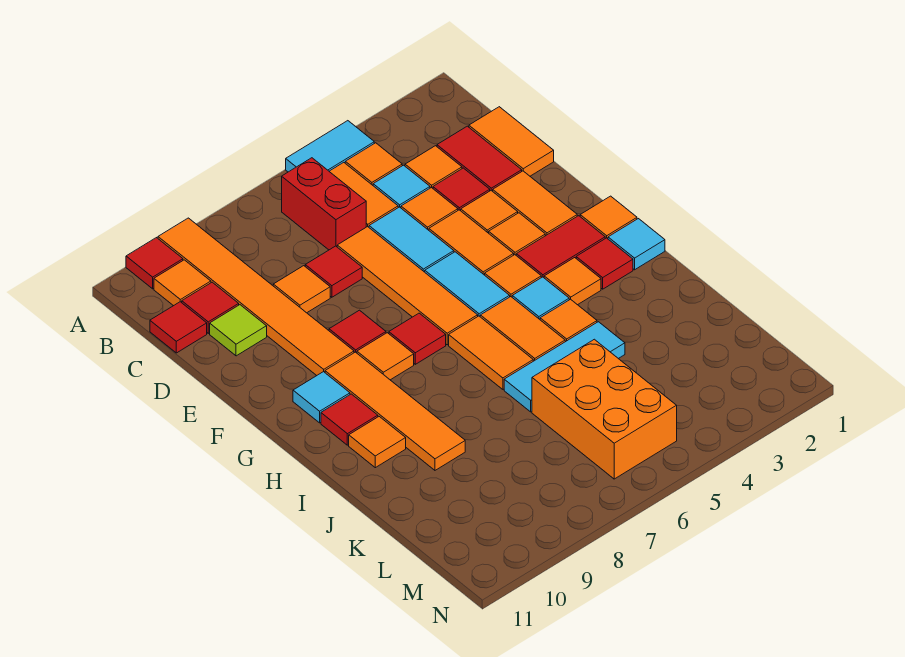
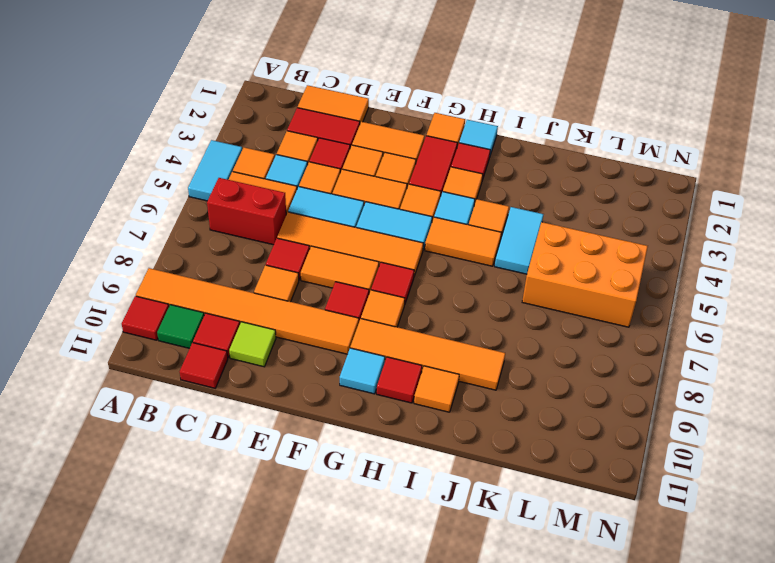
orange 1x1 tile [154,260,211,306] -> green 1x1 tile [157,305,204,348]
orange 1x2 tile [449,316,533,389] -> orange 1x2 tile moved to [301,246,379,293]
cyan 1x3 tile [504,322,625,412] -> cyan 1x2 tile [495,207,543,274]

